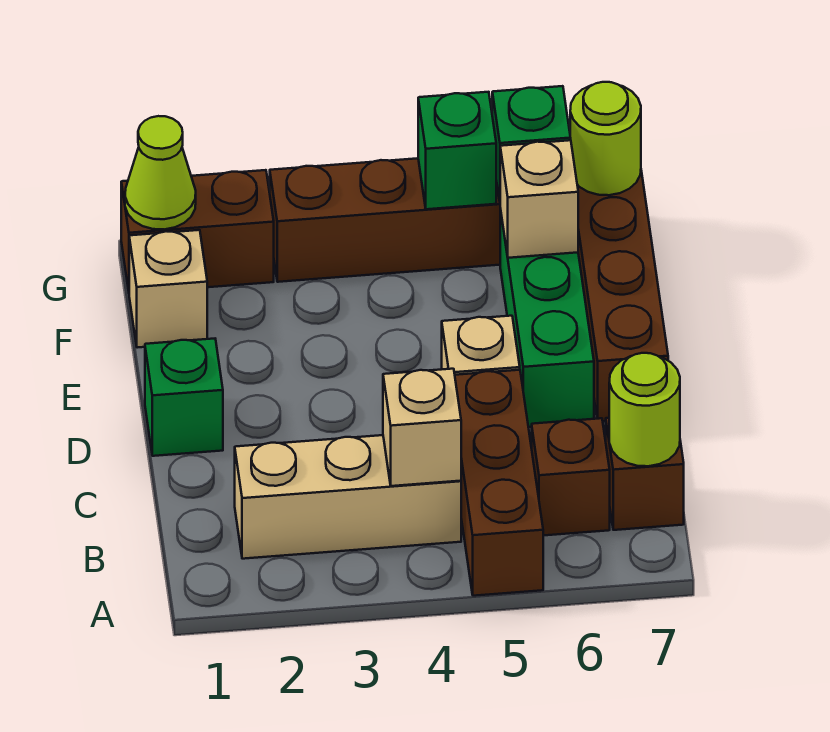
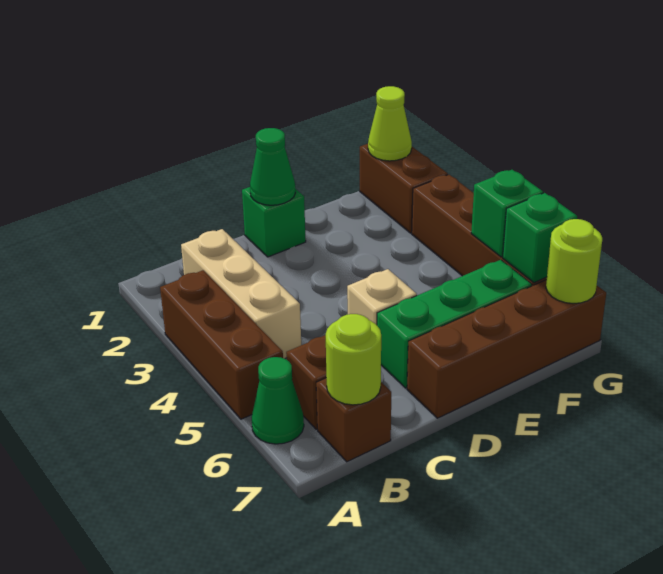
brown 1x3 brick [455,370,543,596] -> brown 1x3 brick turned to [160,270,283,419]
none -> green 1x1 cone [251,357,304,444]
tan 1x1 brick [383,369,461,486] -> none
none -> green 1x1 cone [250,128,295,205]
tan 1x1 brick [129,230,207,348] -> none
tan 1x1 brick [500,140,578,258] -> none

